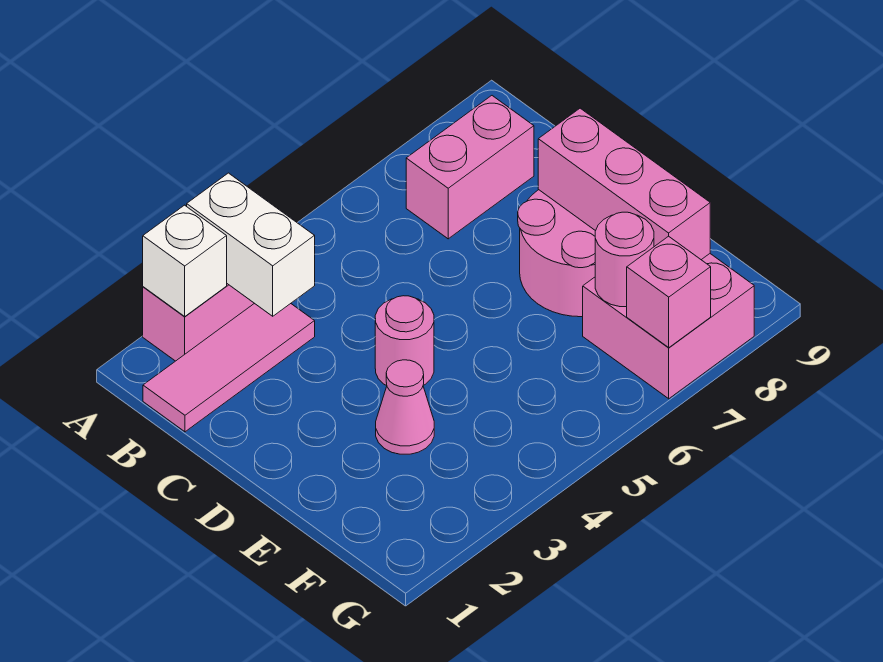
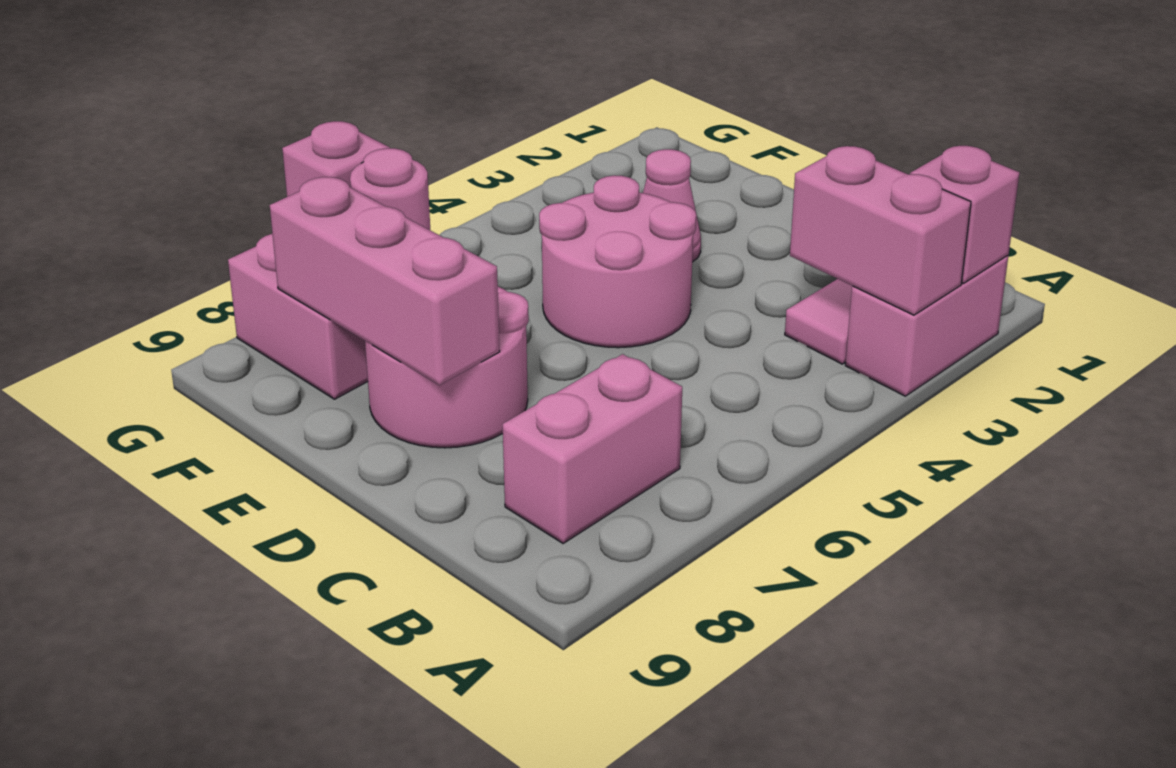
white 1x1 brick [143,205,227,316] -> pink 1x1 brick [910,146,1019,284]
white 1x2 brick [187,173,315,316] -> pink 1x2 brick [790,146,971,315]
pink 1x1 round brick [375,296,434,386] -> pink 2x2 round brick [539,175,696,348]

